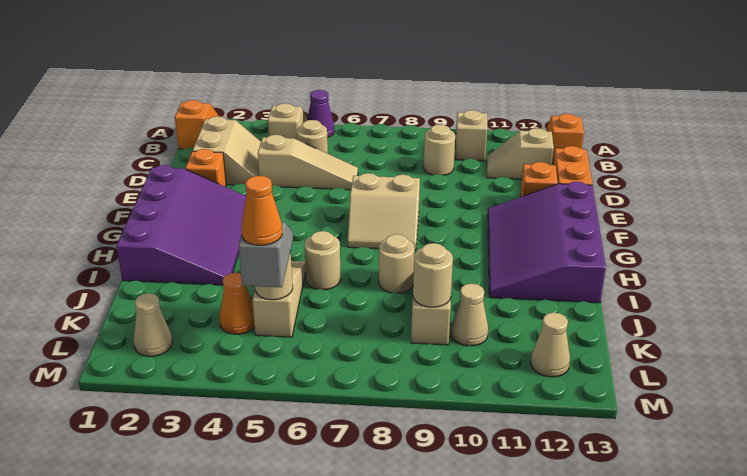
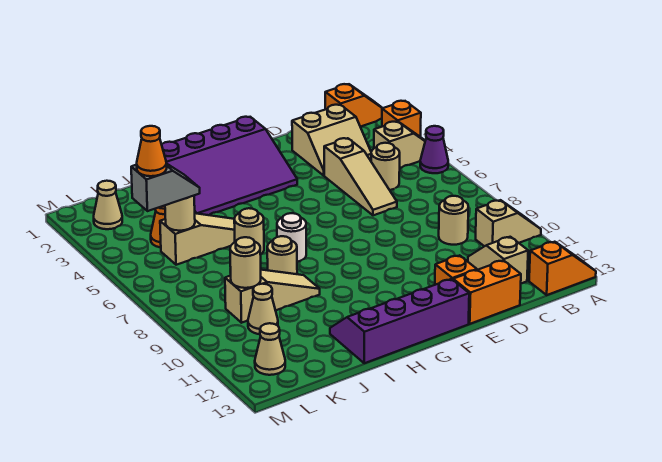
orange 1x1 brick [185,149,226,187] -> orange 1x1 brick moved to [382,101,421,137]
tan 2x2 slope [348,173,420,250] -> none
purple 3x4 slope [488,182,606,303] -> purple 2x4 slope [330,279,469,363]
none -> white 1x1 round brick [277,213,306,262]

